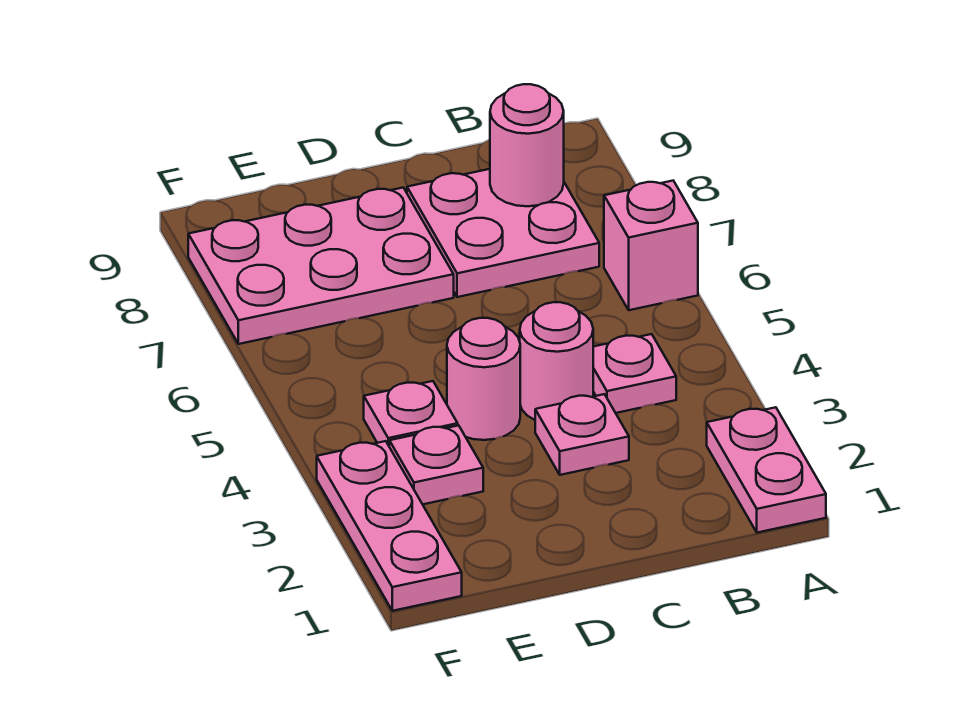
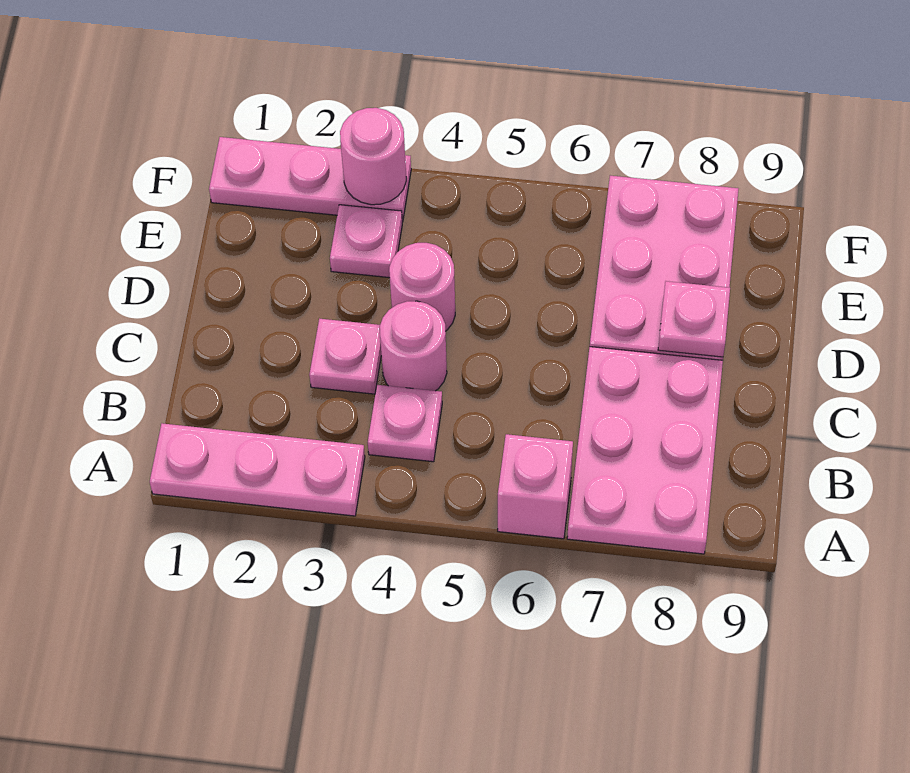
pink 1x2 plate [707,407,826,533] -> pink 1x3 plate [150,423,365,516]
pink 2x2 plate [407,169,599,297] -> pink 2x3 plate [567,347,723,554]
pink 1x1 round brick [490,84,564,206] -> pink 1x1 round brick moved to [340,108,406,205]
pink 1x1 plate [364,381,458,445] -> pink 1x1 plate moved to [658,281,730,357]

